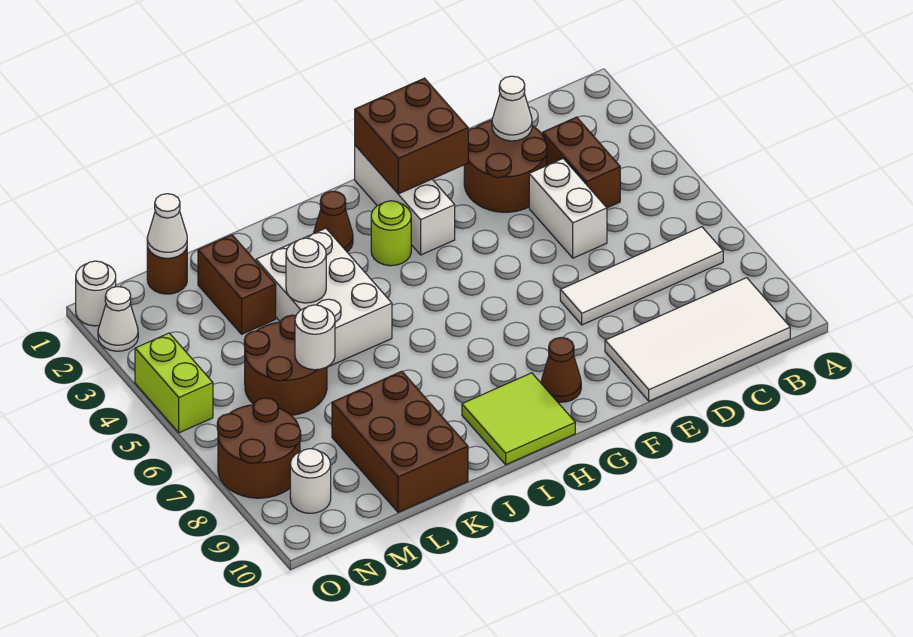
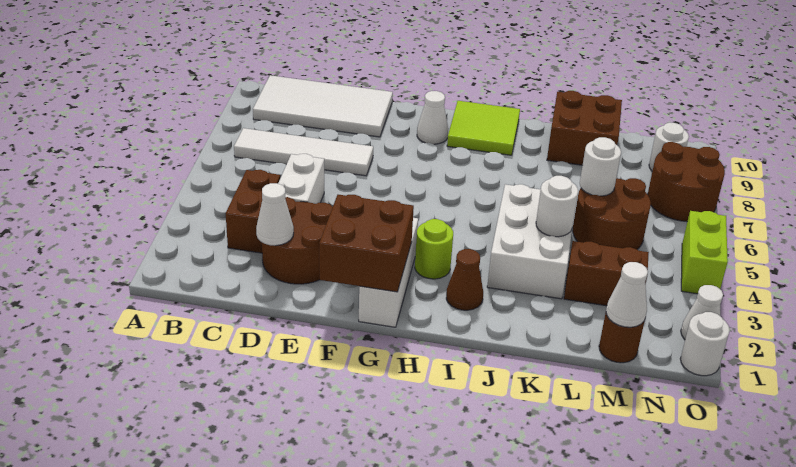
brown 1x1 cone [541,338,581,402] -> white 1x1 cone [417,91,448,144]
brown 2x3 brick [332,371,468,512] -> brown 2x2 brick [547,91,622,165]
brown 1x2 brick [198,235,276,334] -> brown 1x2 brick turned to [564,241,649,306]

